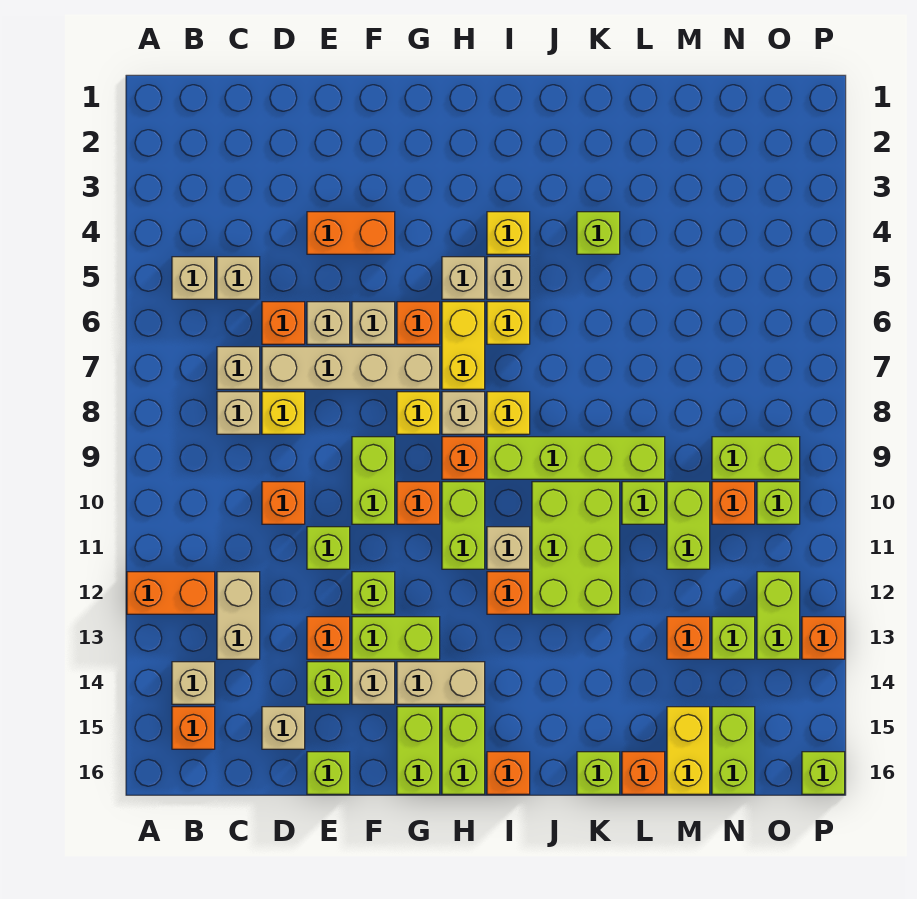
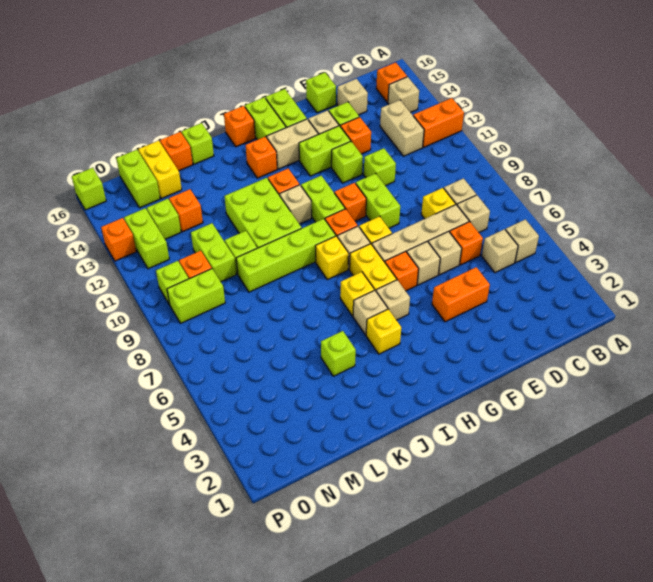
orange 1x1 brick [262,482,305,524] -> orange 1x1 brick moved to [246,137,277,178]

